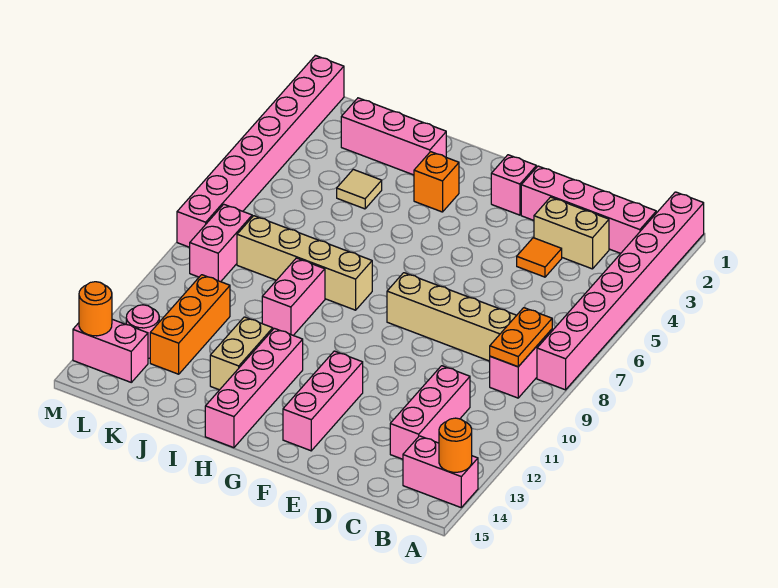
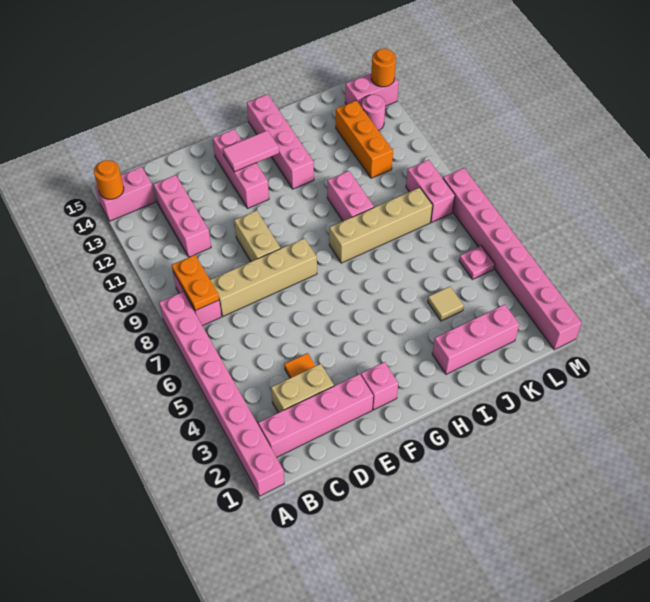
none -> pink 1x2 tile [223,130,279,172]
orange 1x1 brick [414,152,459,212] -> none
tan 1x2 brick [210,317,273,390] -> tan 1x2 brick moved to [234,210,280,262]
none -> pink 1x1 plate [459,246,495,279]

